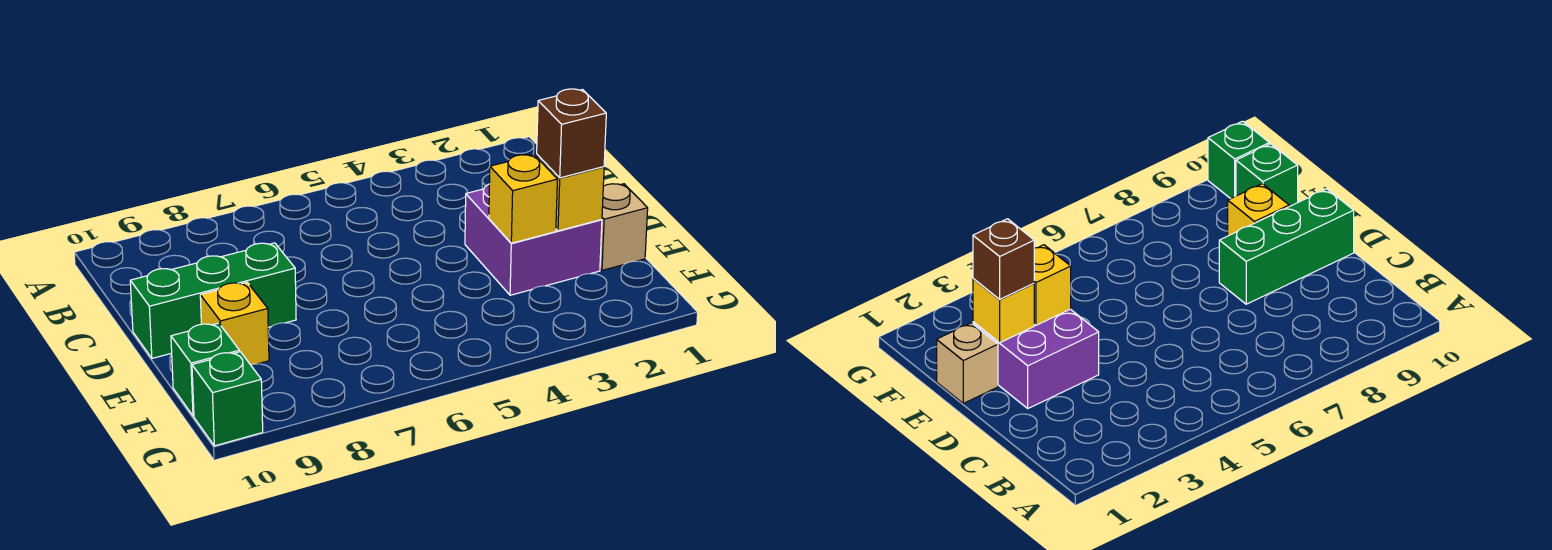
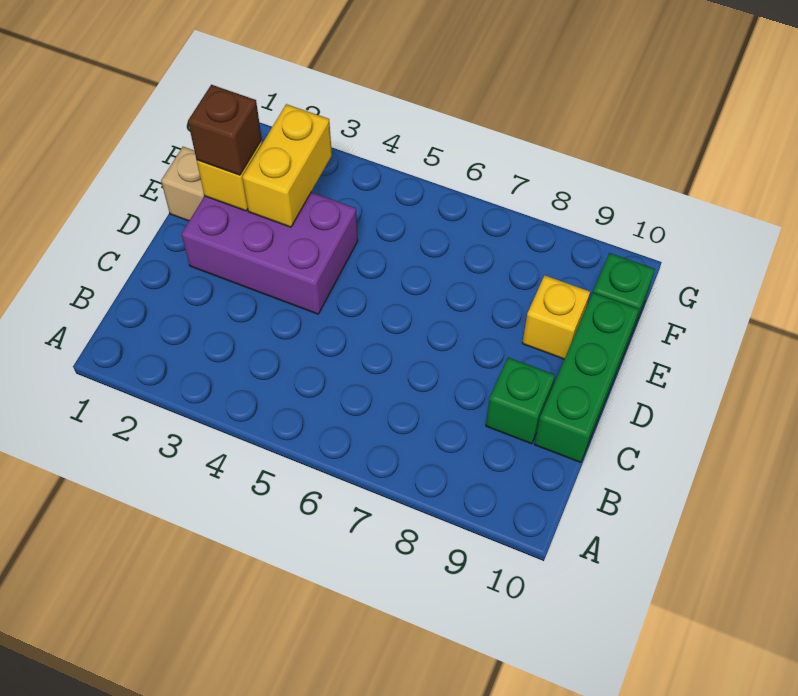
purple 2x2 brick [465,184,602,295] -> purple 2x3 brick [181,192,358,314]
green 1x3 brick [130,243,296,358] -> green 1x3 brick turned to [534,293,639,463]
yellow 1x1 brick [489,155,557,243] -> yellow 1x2 brick [243,104,332,227]
green 1x1 brick [192,352,263,446] -> green 1x1 brick moved to [486,357,555,444]

